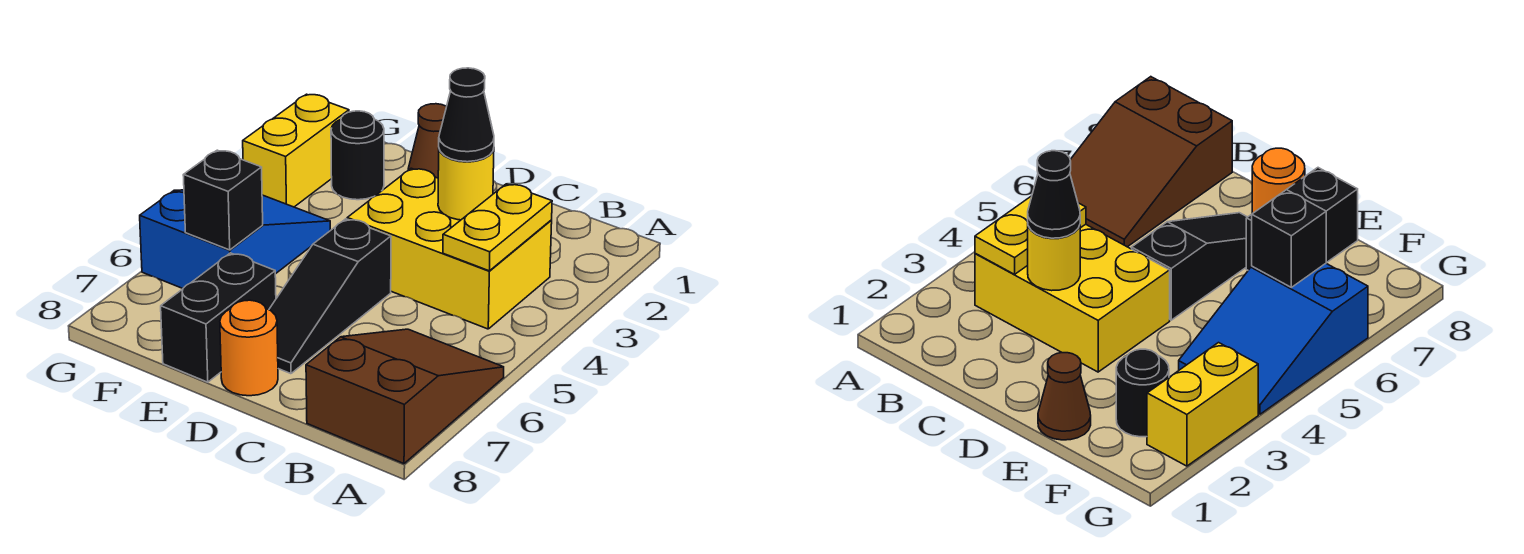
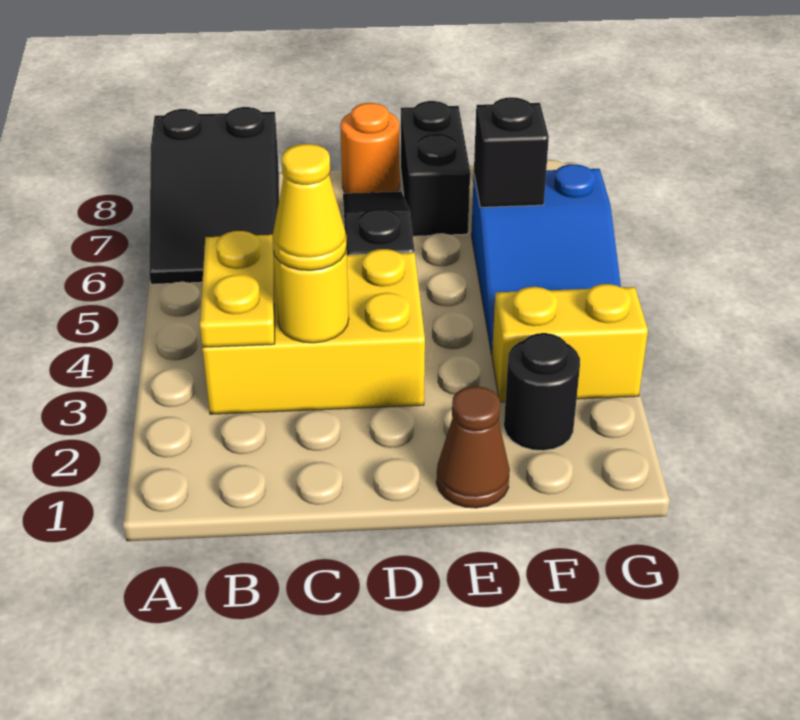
brown 2x3 slope [306,329,504,464] -> black 2x3 slope [149,107,279,284]
black 1x1 cone [439,68,494,162] -> yellow 1x1 cone [272,144,347,270]
yellow 1x2 brick [243,94,349,207] -> yellow 1x2 brick turned to [492,284,648,402]

